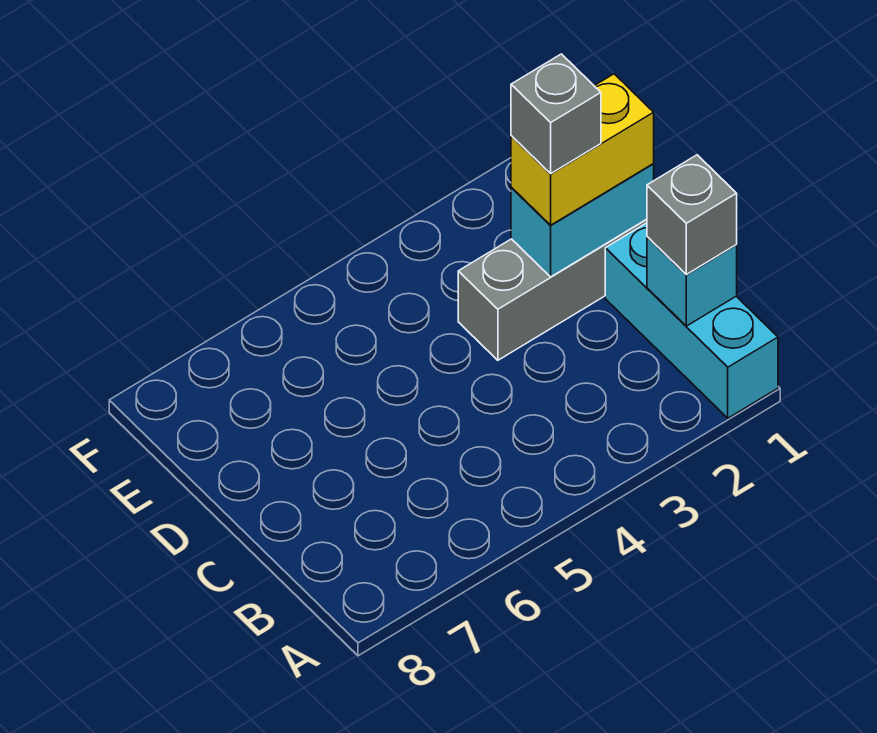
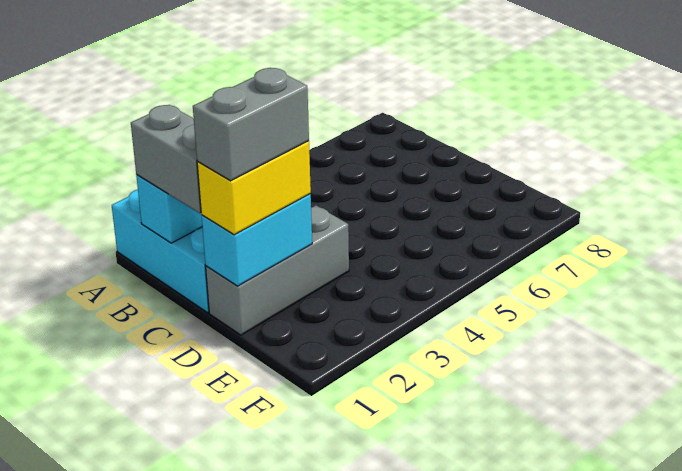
grey 1x1 brick [647,155,737,274] -> grey 1x2 brick [131,105,201,213]
grey 1x1 brick [511,54,601,173] -> grey 1x2 brick [193,68,309,181]

